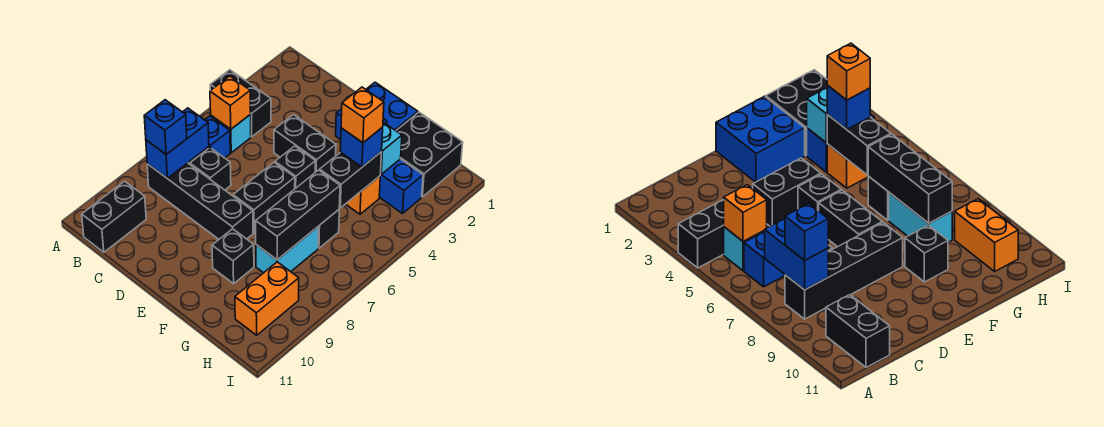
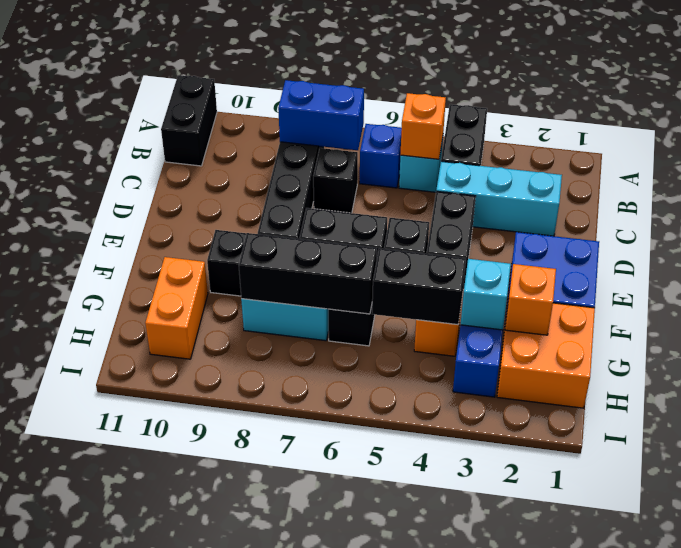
blue 1x1 brick [144,100,187,154] -> none
black 1x2 brick [82,181,146,252] -> black 1x2 brick turned to [161,75,217,166]
none -> cyan 1x3 brick [436,161,562,236]
black 2x2 brick [396,112,463,197] -> orange 2x2 brick [497,303,595,408]
blue 1x1 brick [340,127,383,167] -> none
orange 1x1 brick [341,87,384,143] -> orange 1x1 brick moved to [505,264,556,335]
orange 1x2 brick [235,262,299,335] -> orange 1x2 brick turned to [145,257,208,359]

